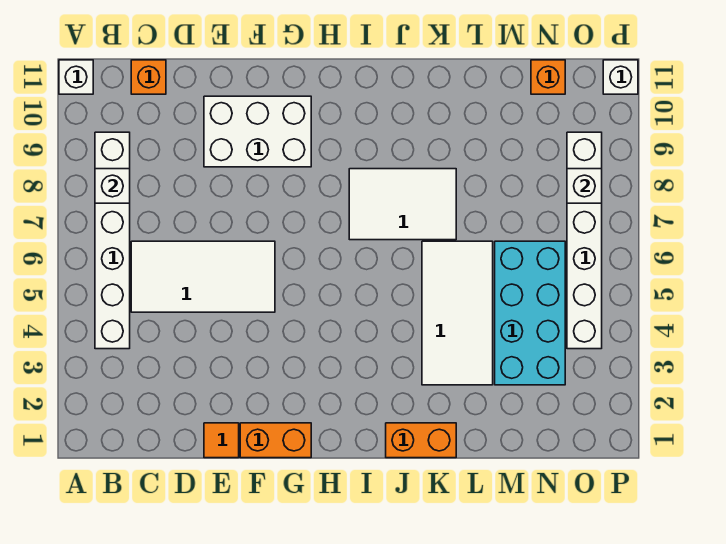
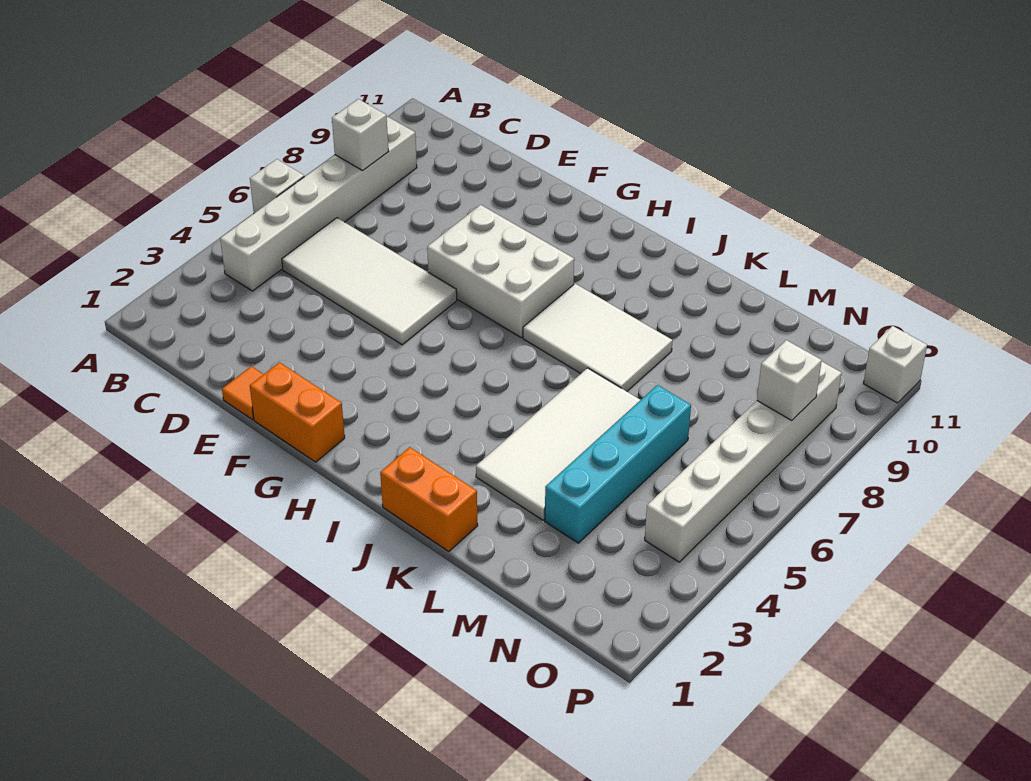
white 1x1 brick [59,60,93,94] -> white 1x1 brick moved to [250,159,304,213]
orange 1x1 brick [131,60,166,94] -> none
white 2x3 brick [204,96,311,167] -> white 2x3 brick moved to [427,205,574,337]
cyan 2x4 brick [495,241,565,385] -> cyan 1x4 brick [545,385,691,543]
orange 1x1 brick [531,60,565,94] -> none

